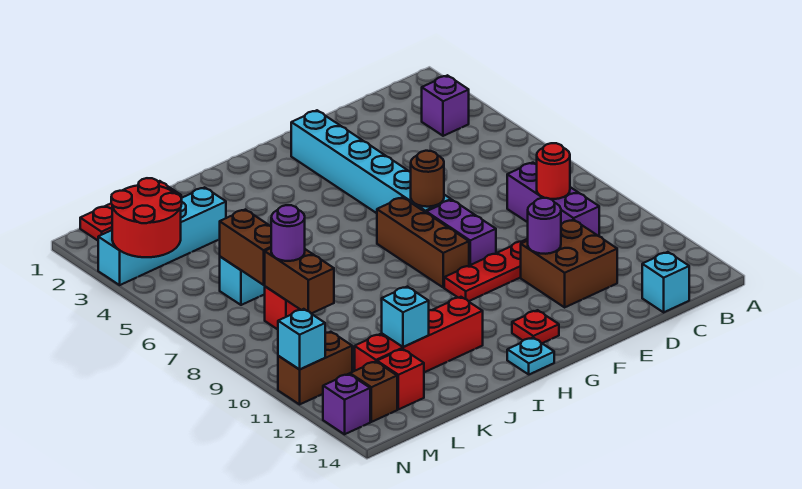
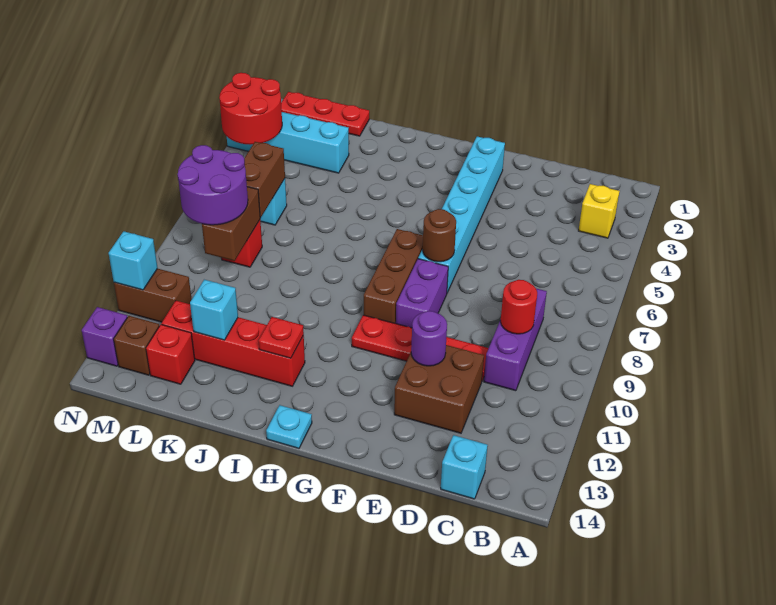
purple 1x1 brick [422,75,469,136] -> yellow 1x1 brick [579,184,620,238]
red 1x1 plate [512,310,559,343] -> red 1x1 plate moved to [258,317,304,358]
purple 1x1 round brick [271,205,305,261] -> purple 2x2 round brick [177,145,248,225]

